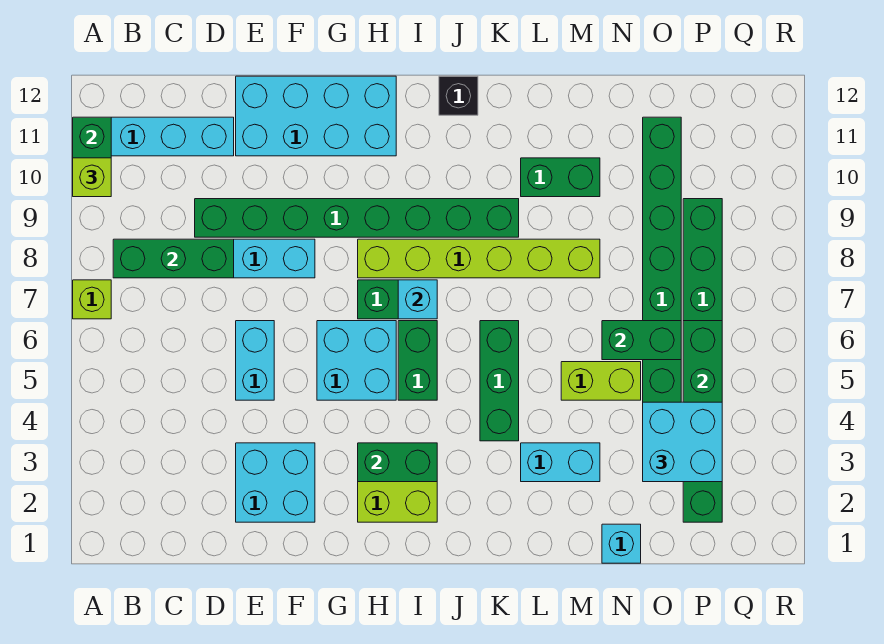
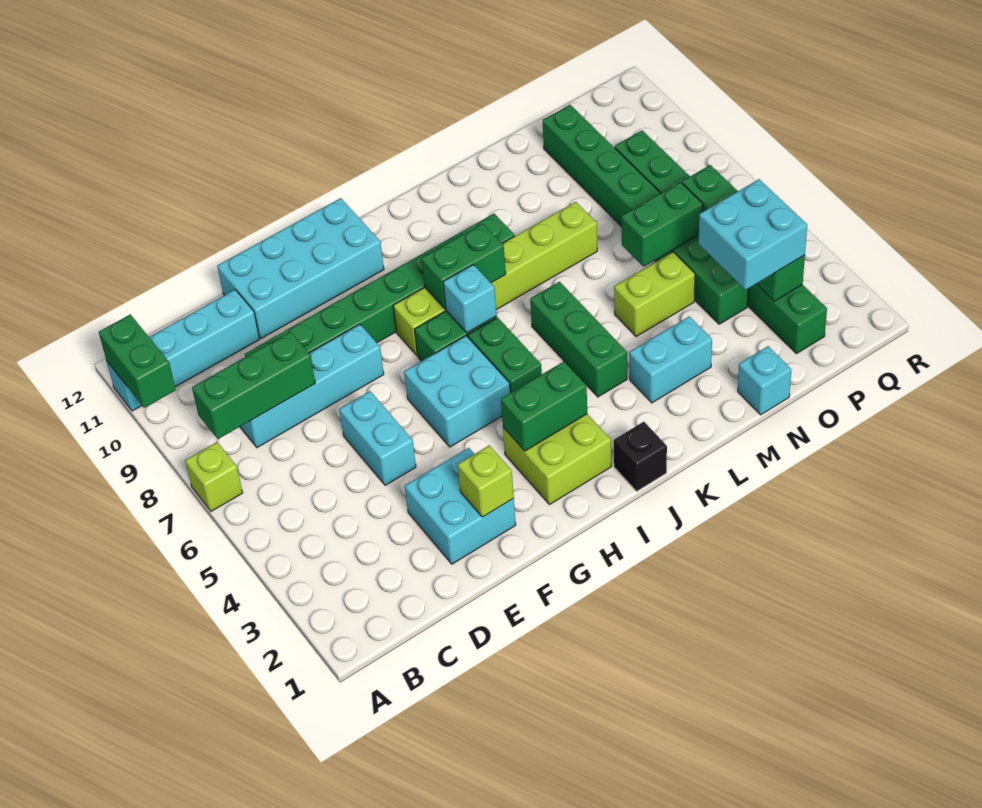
lime 1x1 brick [73,158,111,197] -> lime 1x1 brick moved to [458,445,514,517]
black 1x1 brick [439,76,478,115] -> black 1x1 brick moved to [614,422,667,491]
green 1x2 brick [521,158,600,197] -> green 1x2 brick moved to [422,224,506,309]

